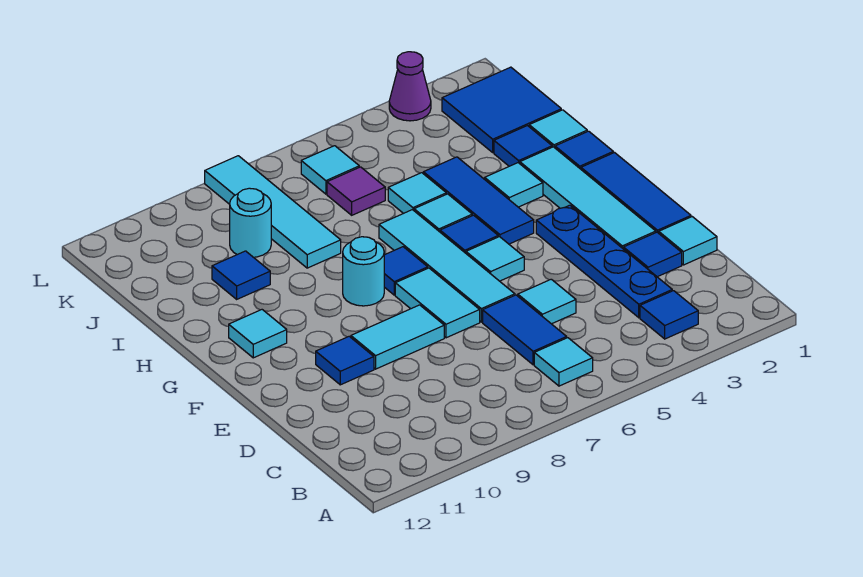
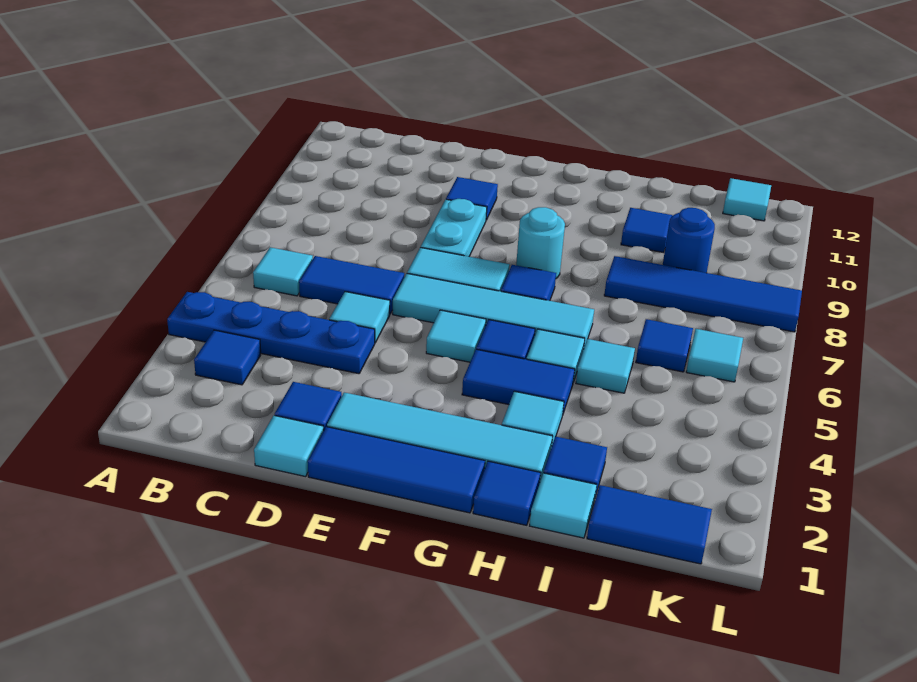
blue 1x4 plate [536,205,672,318] -> blue 1x4 plate moved to [167,292,375,374]
cyan 1x2 tile [351,305,444,369] -> cyan 1x2 plate [421,199,487,256]
blue 1x3 tile [423,157,534,244] -> blue 1x2 tile [462,349,575,415]
cyan 1x1 tile [229,310,287,358] -> cyan 1x1 tile moved to [723,178,771,221]
cyan 1x4 tile [205,156,341,268] -> blue 1x4 tile [604,256,802,332]
blue 2x2 tile [442,67,561,153] -> blue 1x2 tile [587,485,712,564]
purple 1x1 tile [327,167,385,215] -> blue 1x1 tile [636,319,693,372]
cyan 1x1 round brick [230,188,271,257] -> blue 1x1 round brick [663,208,715,273]
purple 1x1 cone [389,52,431,121] -> none

